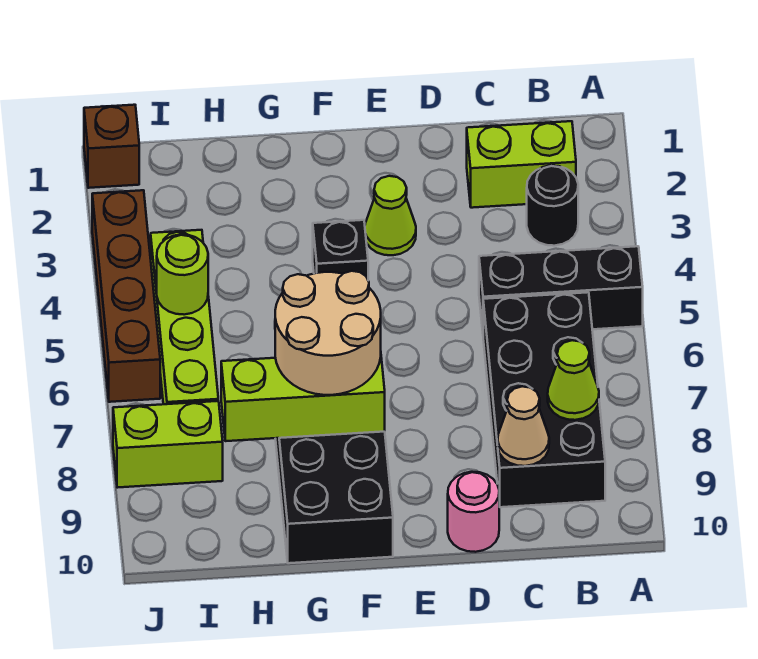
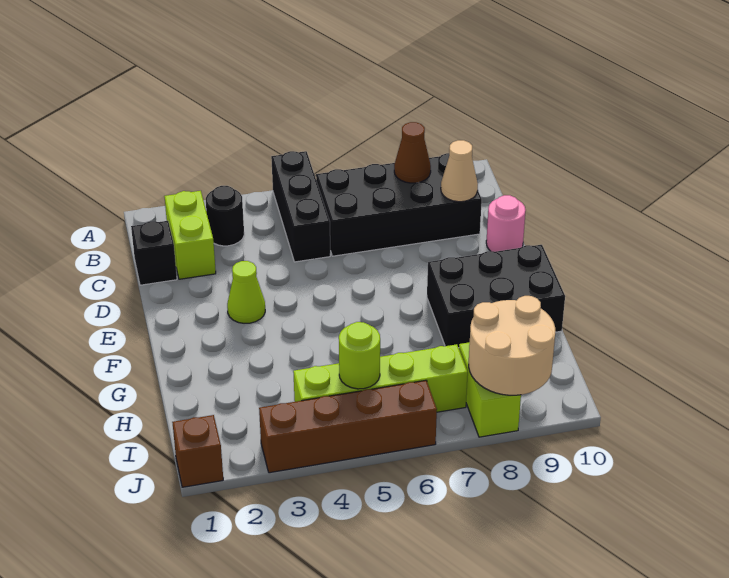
lime 1x1 cone [548,340,599,420] -> brown 1x1 cone [394,122,431,183]
black 1x1 brick [313,220,368,279] -> black 1x1 brick moved to [131,221,177,285]
tan 2x2 round brick [275,271,381,395] -> tan 2x2 round brick moved to [469,296,556,395]
lime 1x3 brick [221,358,385,441] -> none

